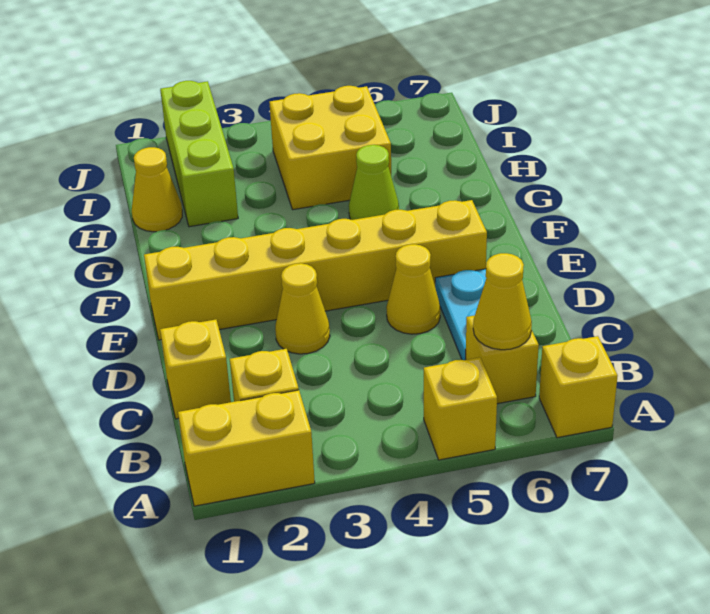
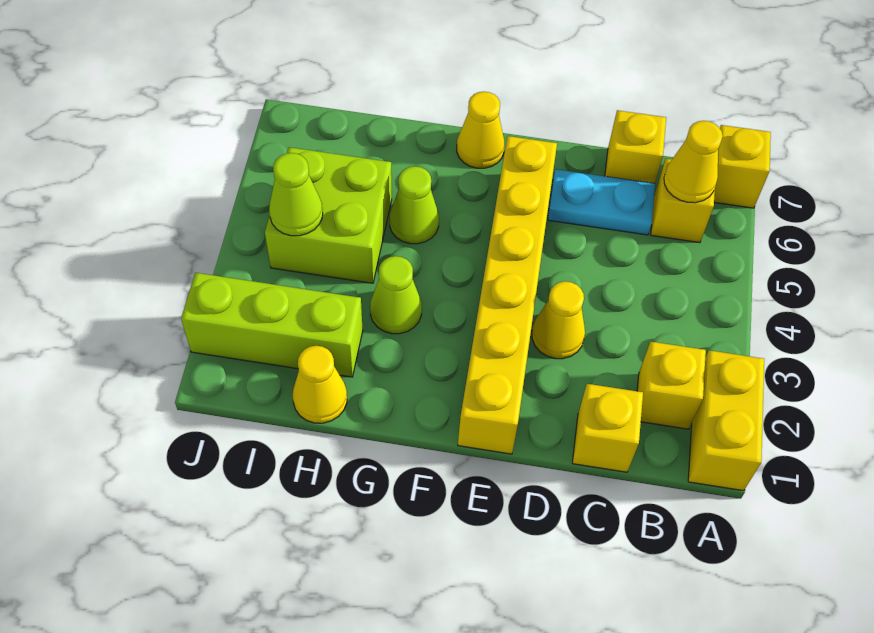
yellow 1x1 brick [424,357,497,460] -> yellow 1x1 brick moved to [605,110,666,184]
yellow 1x1 cone [386,244,440,334] -> yellow 1x1 cone moved to [457,92,505,168]
none -> lime 1x1 cone [370,256,422,334]
yellow 2x2 brick [269,86,391,210] -> lime 2x2 brick [265,147,392,283]
none -> lime 1x1 cone [269,153,323,236]

